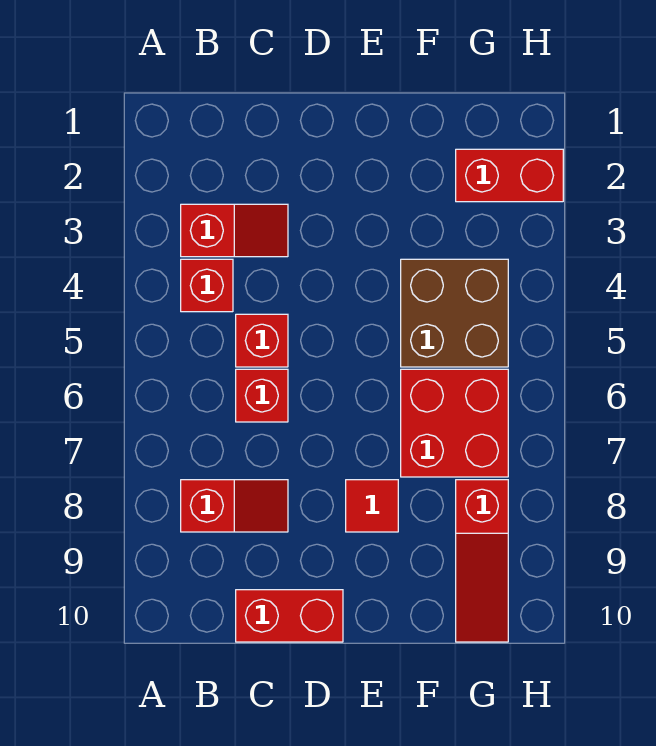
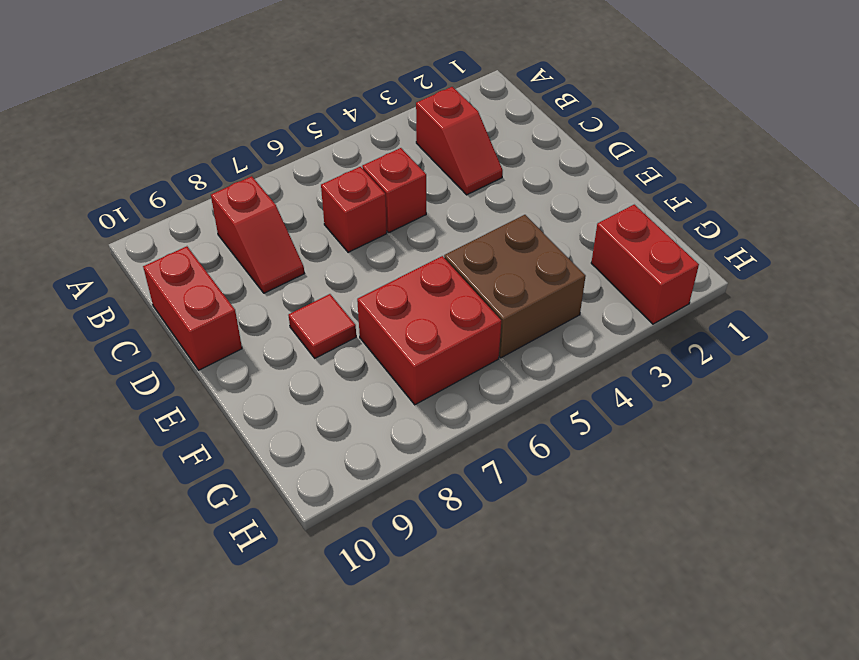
red 1x1 brick [181,259,233,312] -> none
red 1x3 slope [456,480,508,642] -> none

